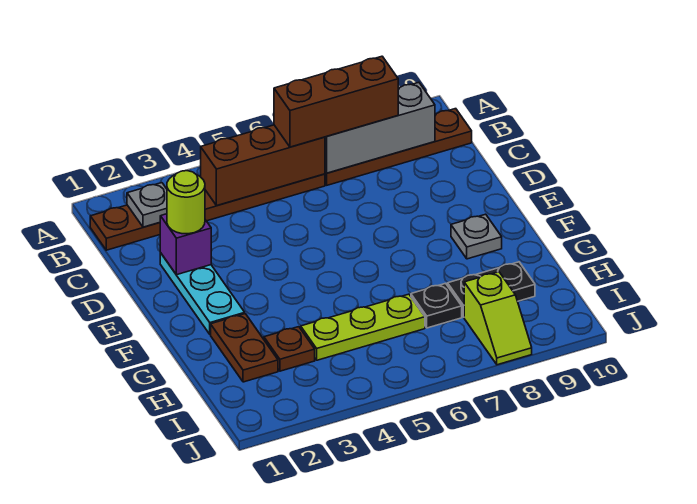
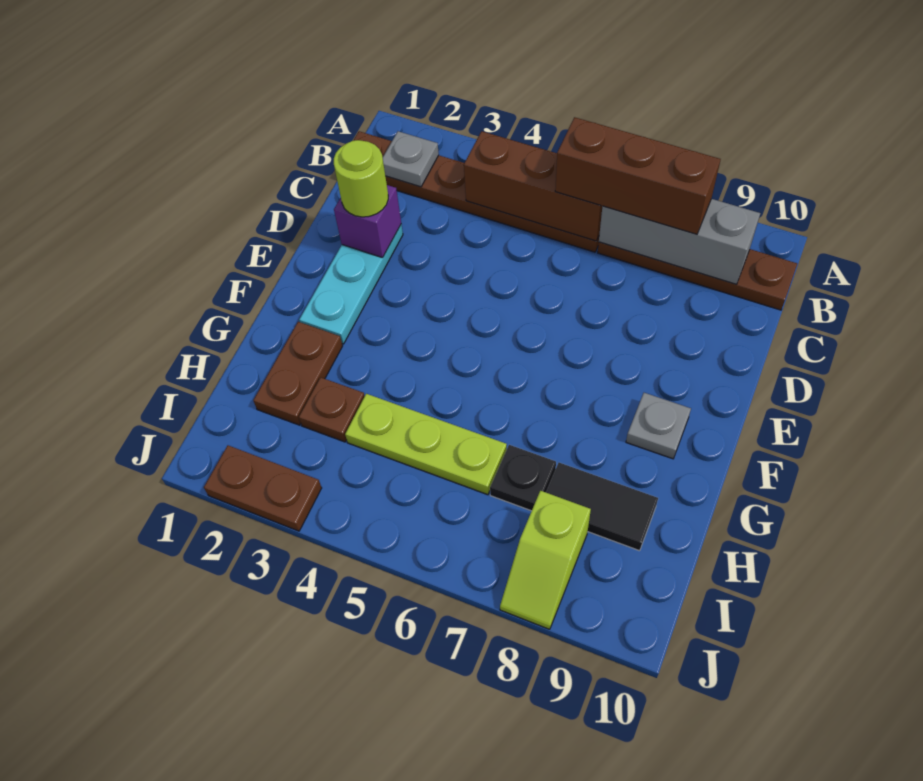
black 1x2 plate [448,262,535,317] -> black 1x2 tile [546,463,658,551]
none -> brown 1x2 plate [204,445,322,531]

